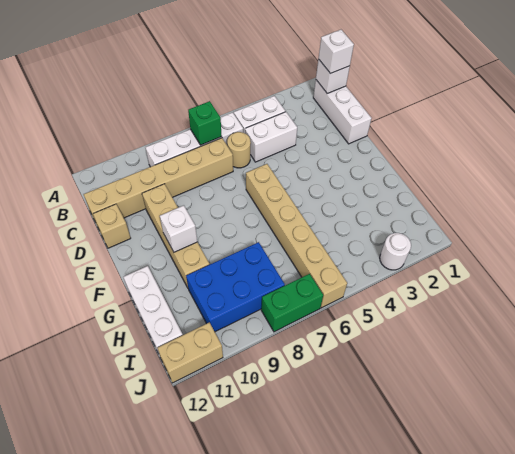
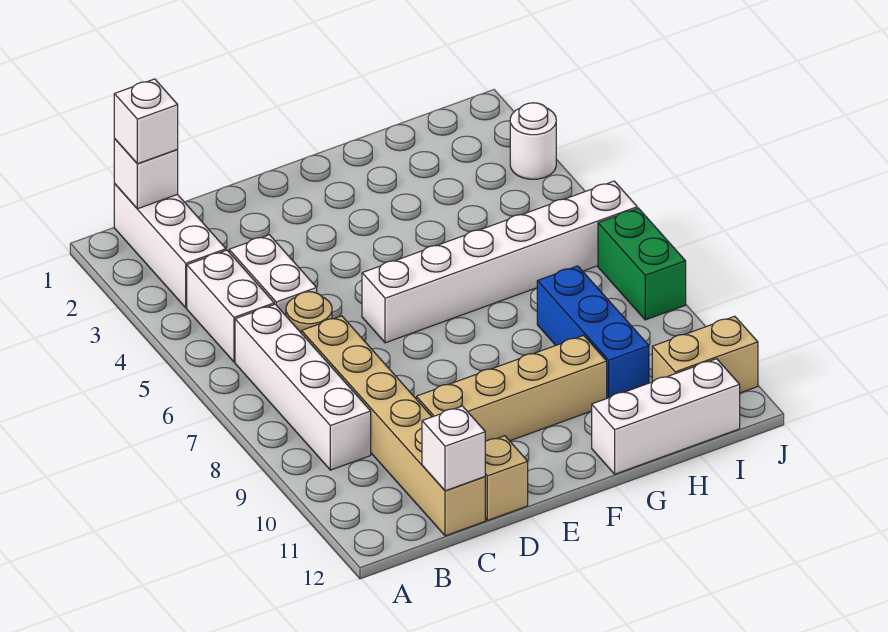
white 1x3 brick [313,80,372,144] -> white 1x3 brick turned to [114,184,226,308]
green 1x1 brick [188,101,222,145] -> none
tan 1x6 brick [246,164,347,308] -> white 1x6 brick [362,181,637,343]
white 1x1 brick [160,205,197,252] -> white 1x1 brick moved to [422,406,485,491]
blue 2x3 brick [186,242,285,332] -> blue 1x3 brick [537,266,649,398]
tan 1x2 brick [157,322,223,383] -> tan 1x2 brick turned to [652,316,758,393]

